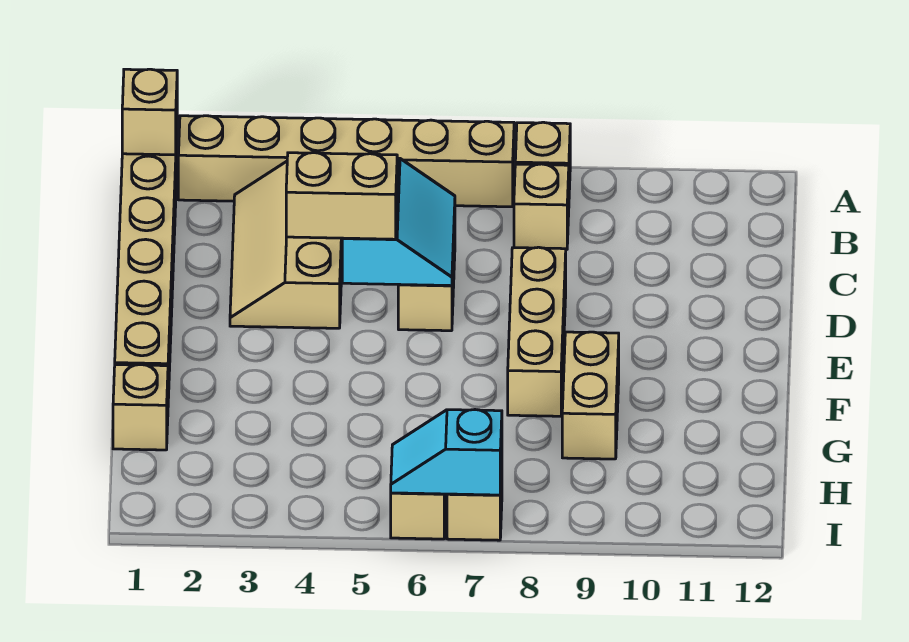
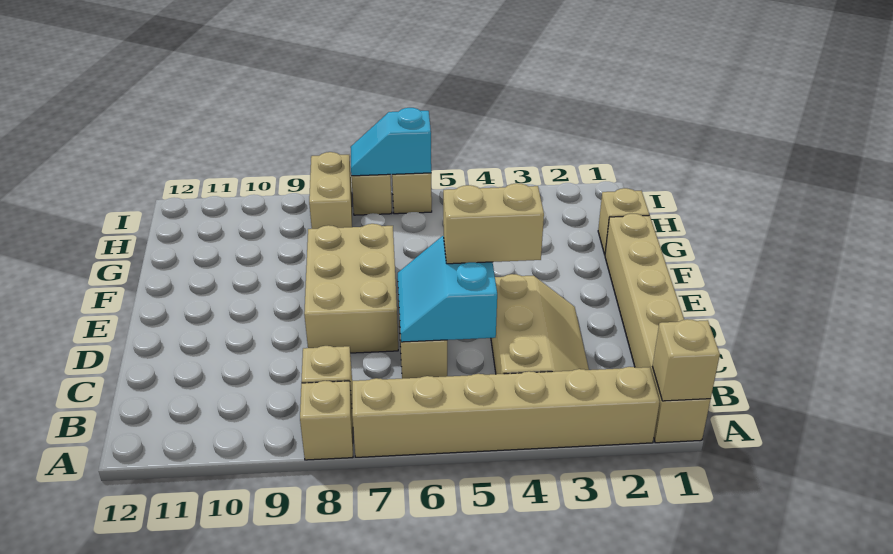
tan 1x3 brick [508,247,566,416] -> tan 2x3 brick [304,224,398,353]
tan 1x2 brick [562,332,619,459] -> tan 1x2 brick moved to [309,152,352,229]
cyan 1x2 slope [391,410,502,495] -> cyan 1x2 slope turned to [351,108,431,176]

